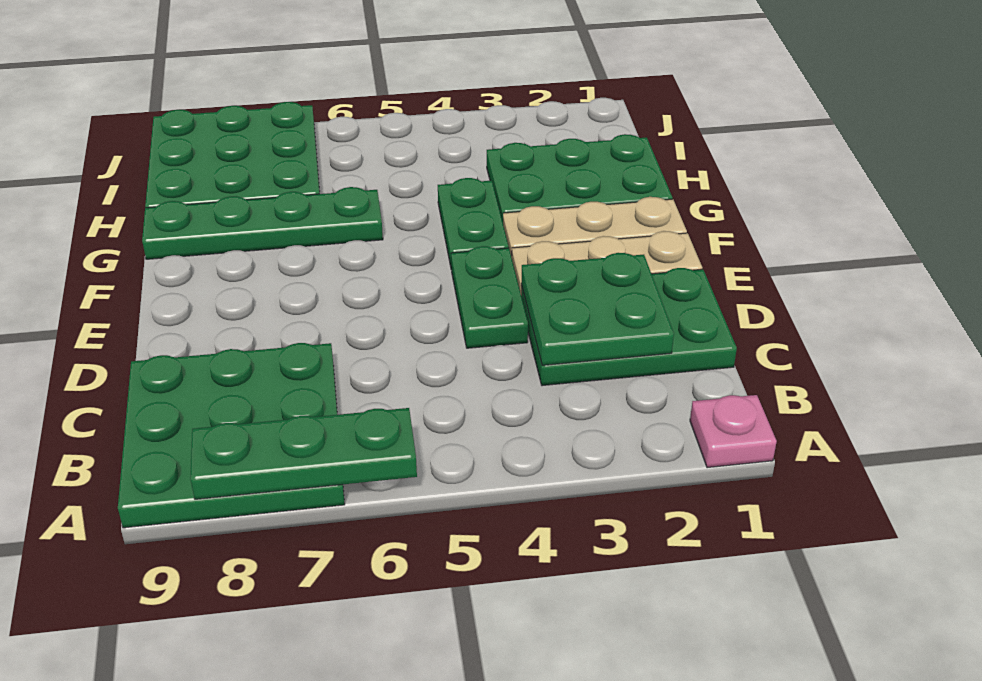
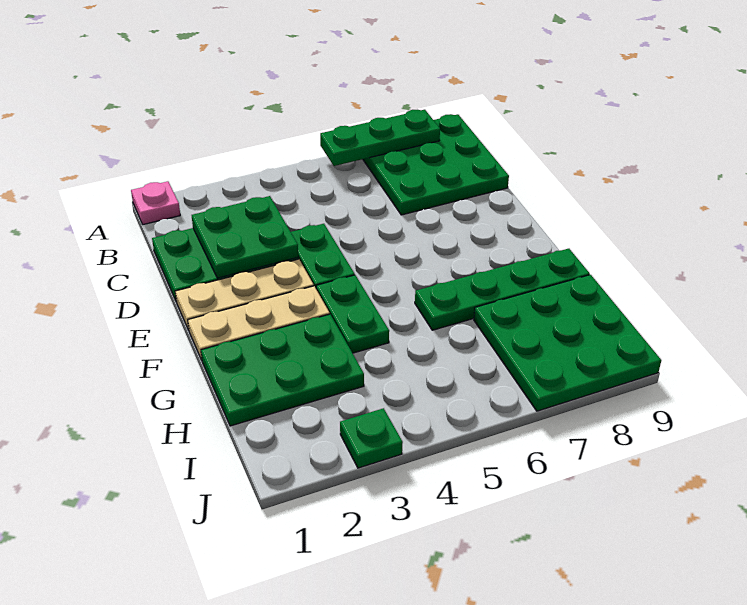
none -> green 1x1 plate [340,408,403,468]

